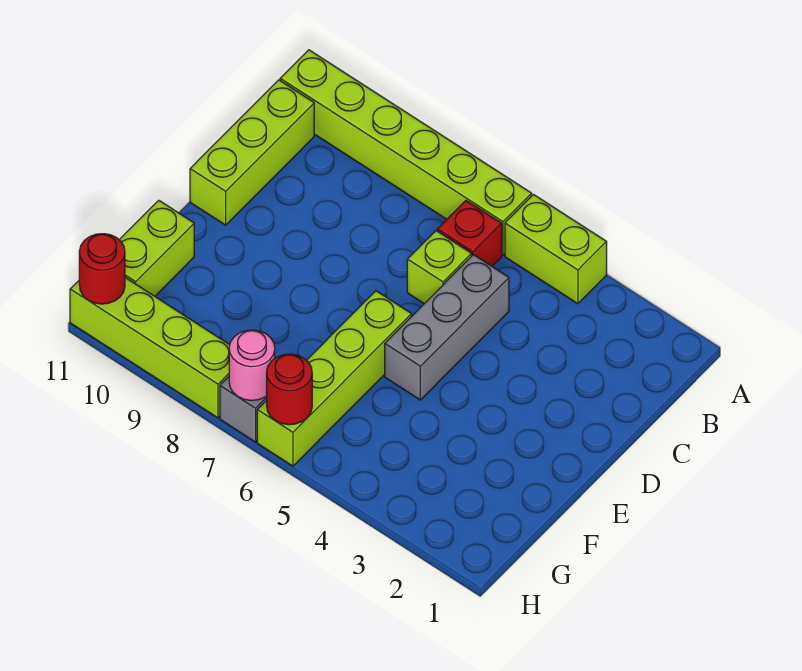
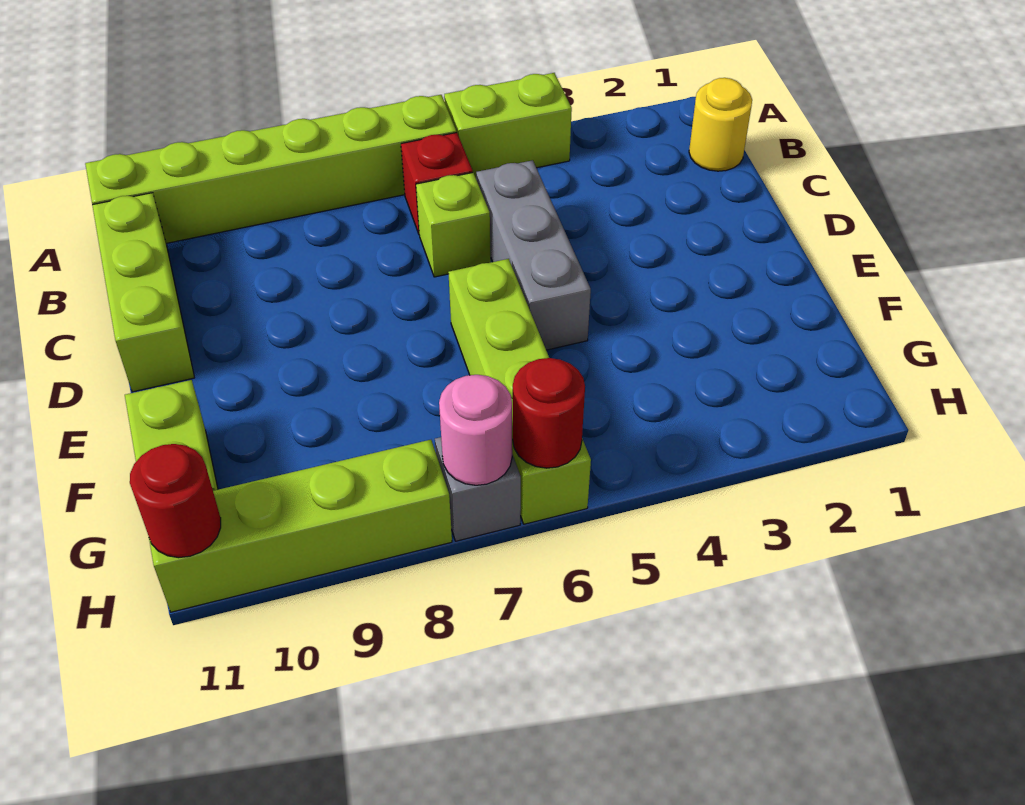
none -> yellow 1x1 round brick [689,78,752,171]

